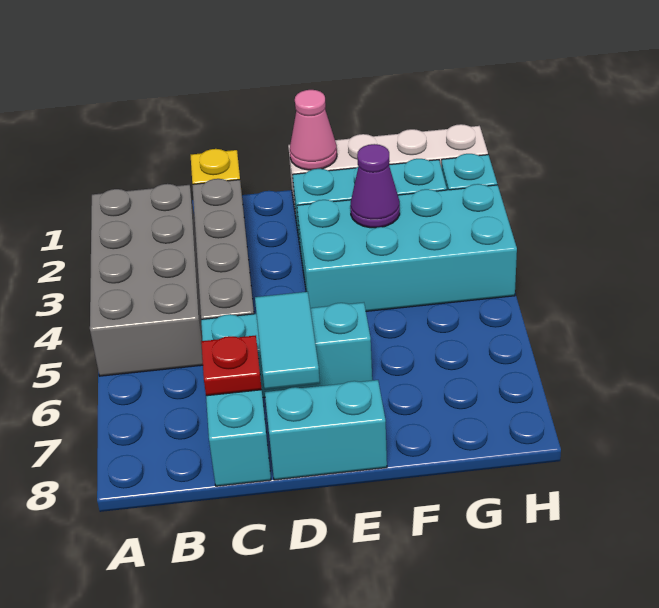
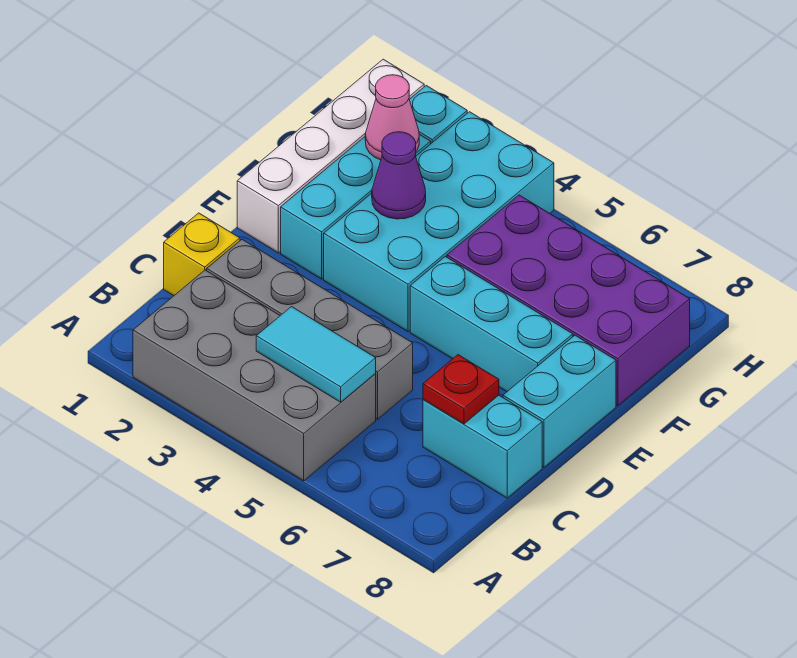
cyan 1x3 brick [201,302,372,397] -> cyan 1x3 brick turned to [410,257,573,392]
cyan 1x2 tile [255,292,320,389] -> cyan 1x2 tile moved to [256,307,376,402]
pink 1x1 cone [290,90,337,170] -> pink 1x1 cone moved to [365,75,419,160]
none -> purple 2x4 brick [447,195,690,406]

